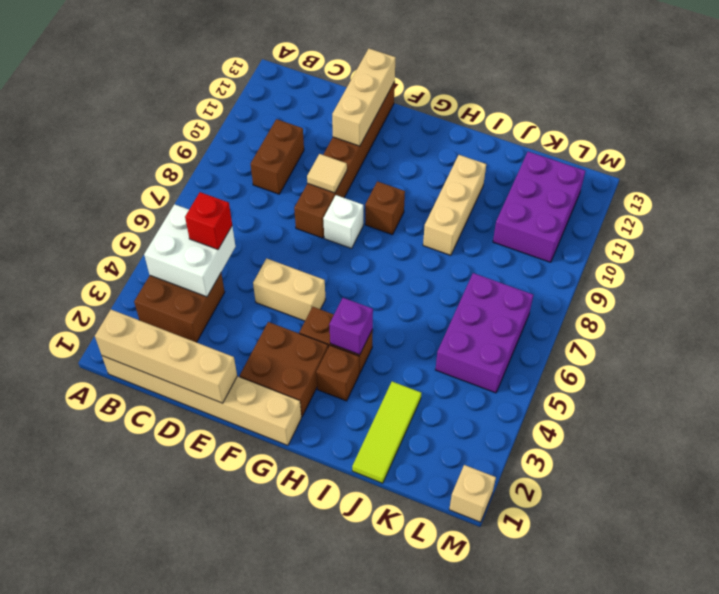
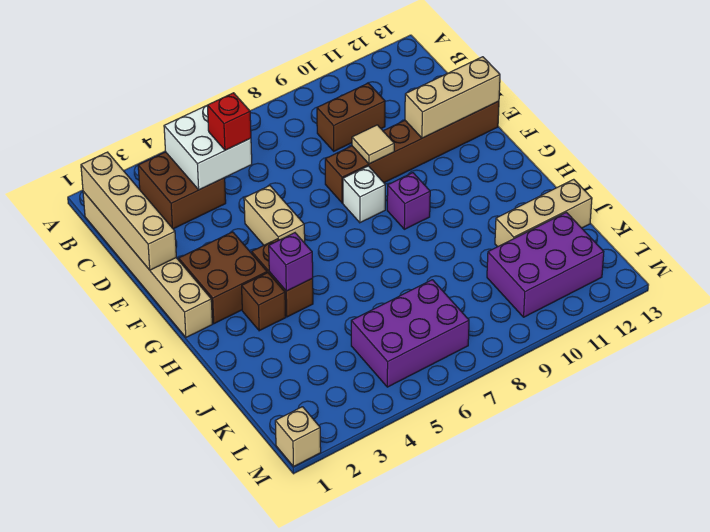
brown 1x1 brick [365,181,405,235] -> purple 1x1 brick [387,173,430,229]
tan 1x3 brick [423,155,486,255] -> tan 1x3 brick moved to [495,179,592,247]
lime 1x3 tile [352,382,421,483] -> none

